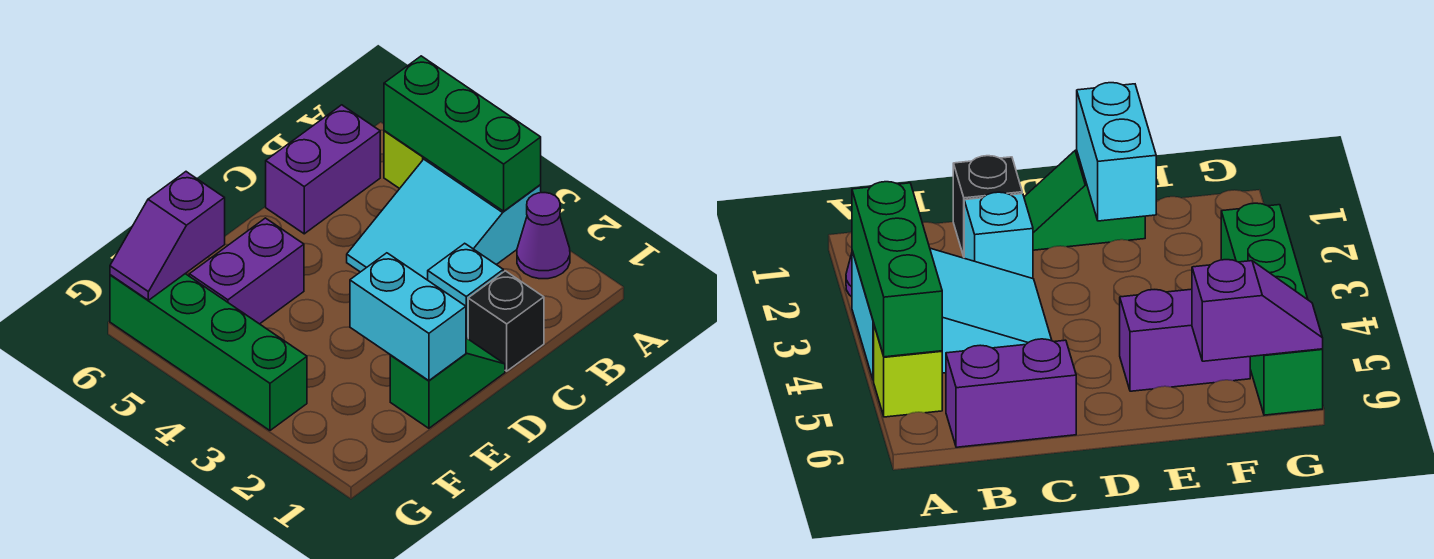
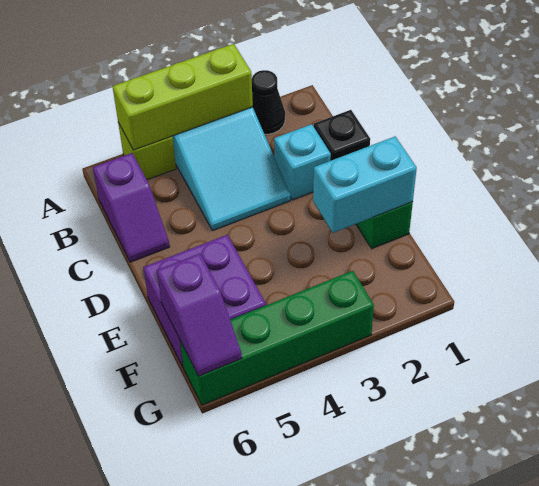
purple 1x1 cone [517,193,570,279] -> black 1x1 cone [252,70,285,134]
green 1x3 brick [384,56,541,211] -> lime 1x3 brick [112,44,253,150]
purple 1x2 brick [266,105,380,234] -> purple 1x2 slope [93,153,170,262]
purple 1x2 brick [189,218,304,324] -> purple 2x2 brick [143,235,266,368]

